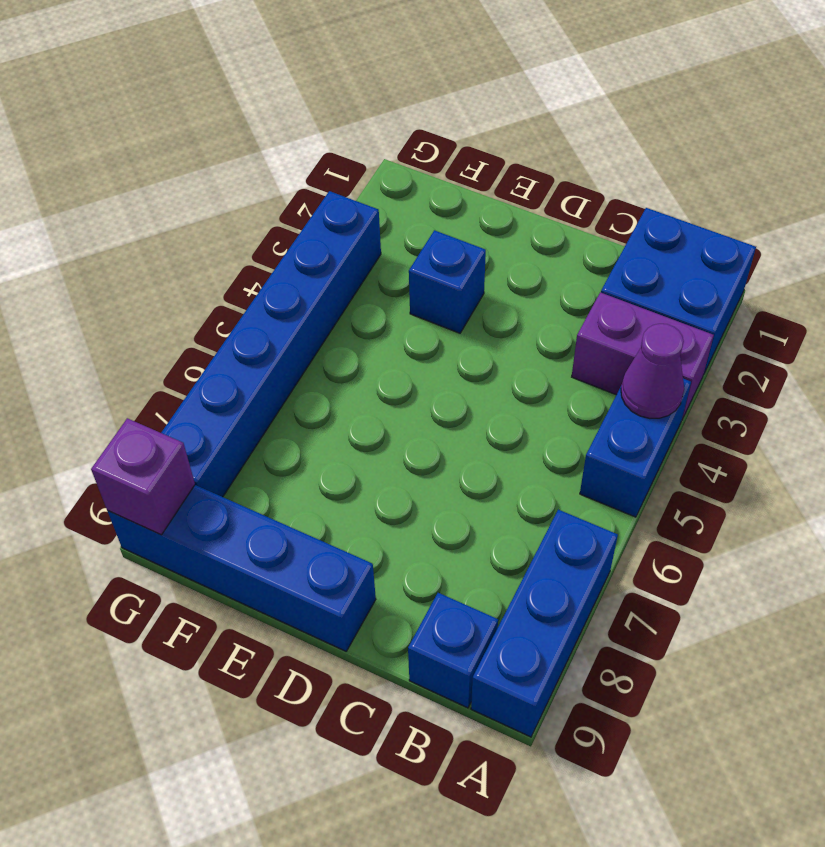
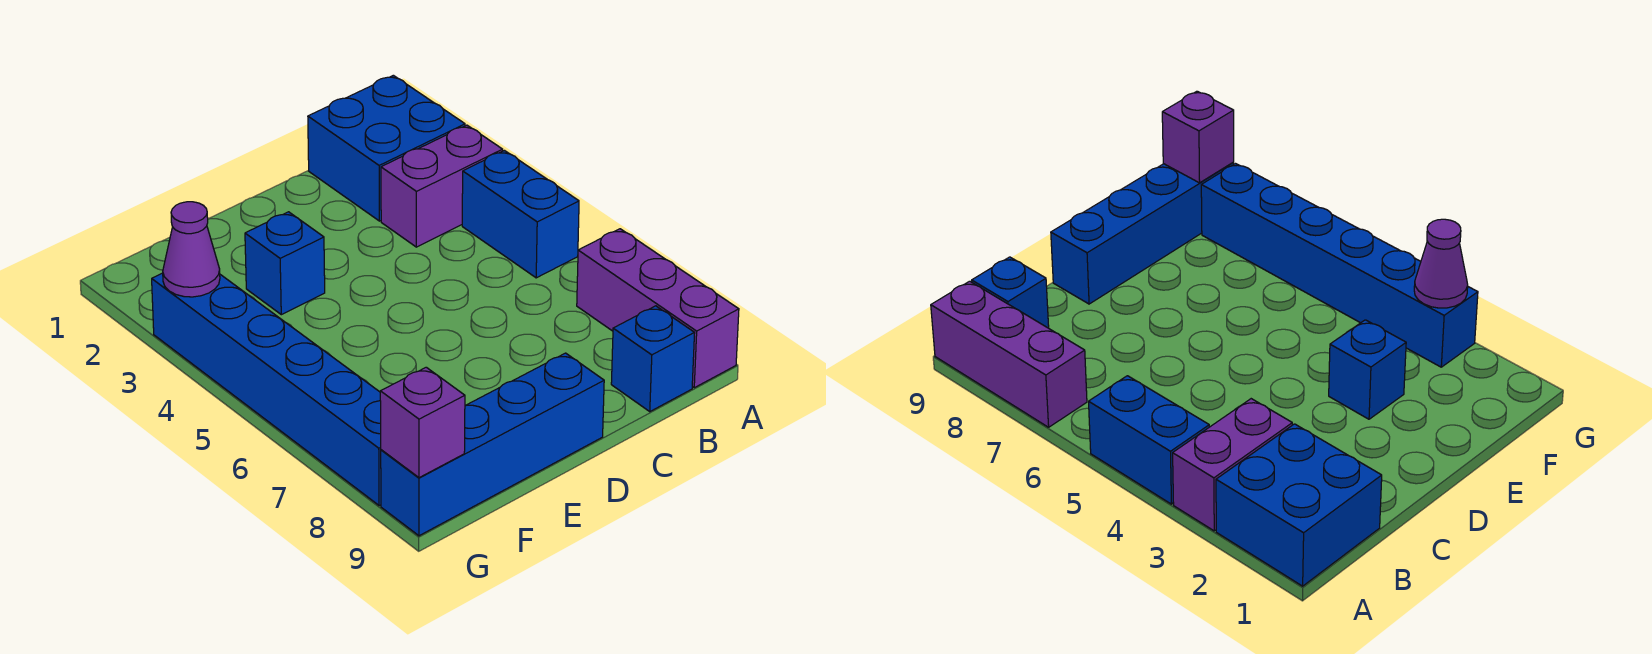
purple 1x1 cone [621,324,684,418] -> purple 1x1 cone moved to [163,202,220,297]
blue 1x3 brick [471,510,618,737] -> purple 1x3 brick [577,229,739,388]

